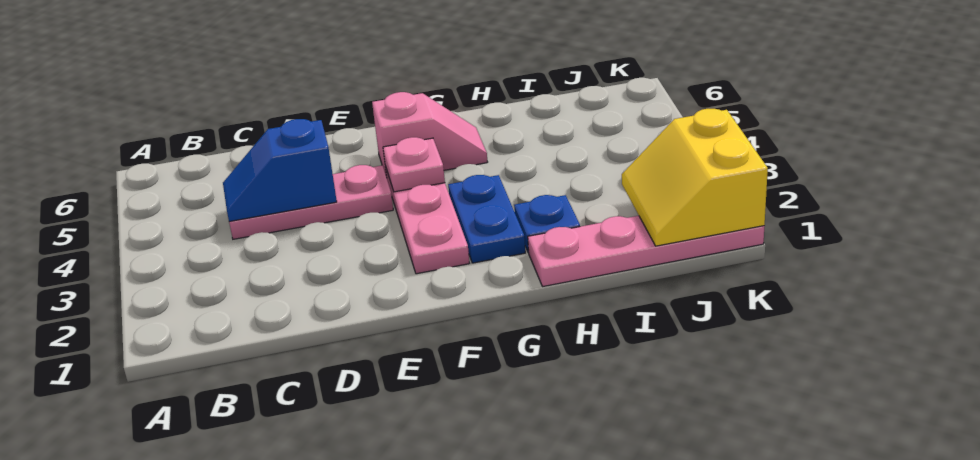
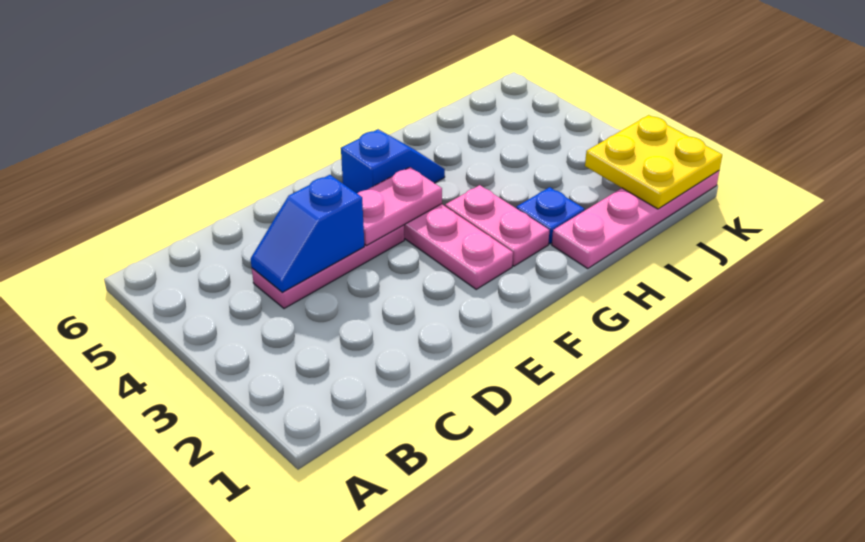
pink 1x1 plate [383,137,445,192] -> pink 1x2 plate [357,167,442,246]
pink 1x2 slope [372,92,487,177] -> blue 1x2 slope [341,129,445,193]
blue 1x2 plate [448,175,525,263] -> pink 1x2 plate [445,185,549,266]
yellow 2x2 slope [622,109,768,246] -> yellow 2x2 plate [585,115,722,209]

